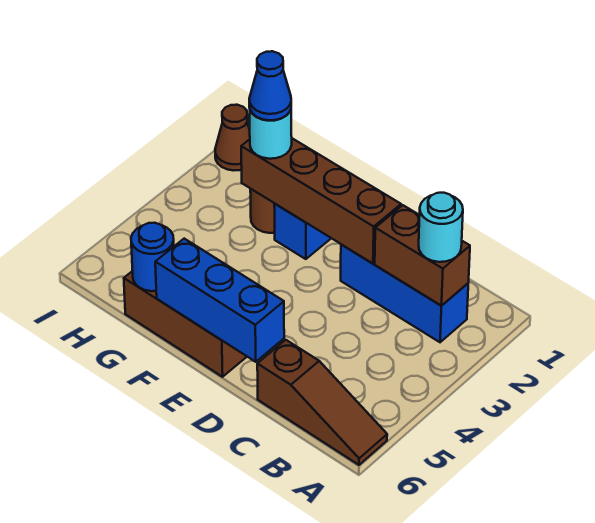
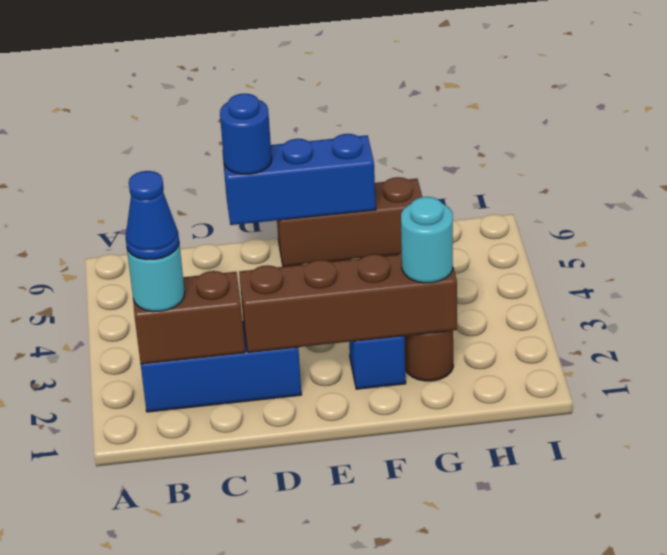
brown 1x3 slope [257,340,387,465] -> none
blue 1x1 cone [249,51,291,120] -> blue 1x1 cone moved to [126,171,179,260]
blue 1x1 round brick [131,223,174,291] -> blue 1x1 round brick moved to [220,94,272,174]
brown 1x1 cone [215,105,250,171] -> none

